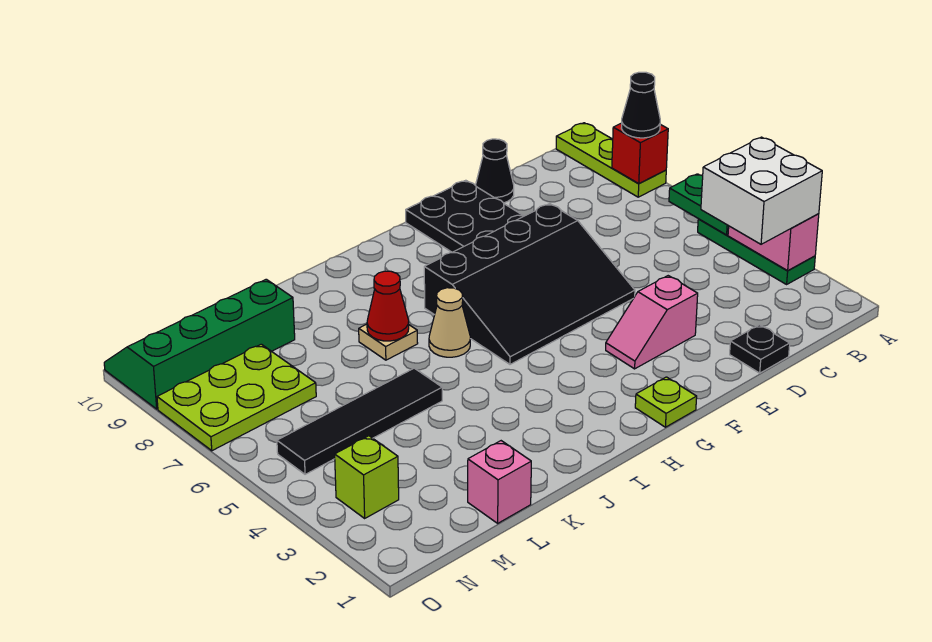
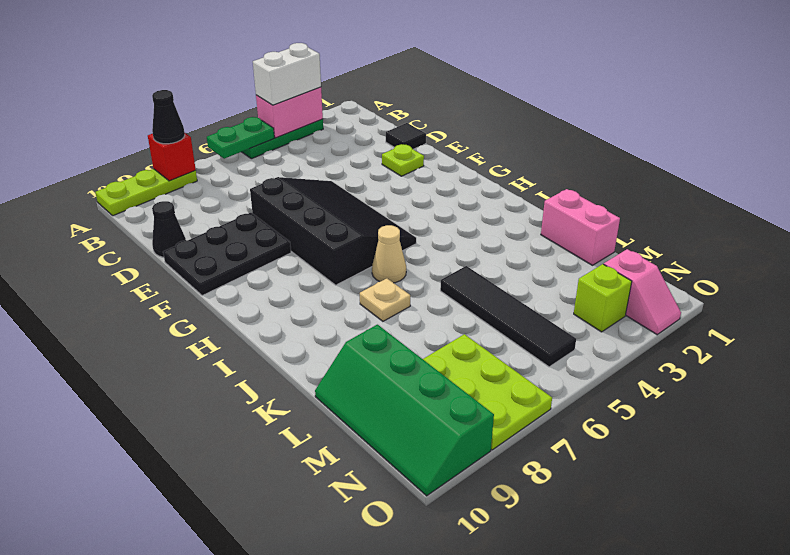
white 2x2 brick [701,137,822,244] -> white 1x2 brick [253,43,321,105]
black 1x1 plate [730,325,790,373] -> black 1x1 tile [386,123,426,149]
pink 1x2 slope [606,276,698,369] -> pink 1x2 slope moved to [604,249,681,335]
lime 1x1 plate [635,377,697,427] -> lime 1x1 plate moved to [382,144,424,176]
red 1x1 cone [367,271,409,341] -> none
pink 1x1 brick [468,441,531,523] -> pink 1x2 brick [541,189,620,265]

